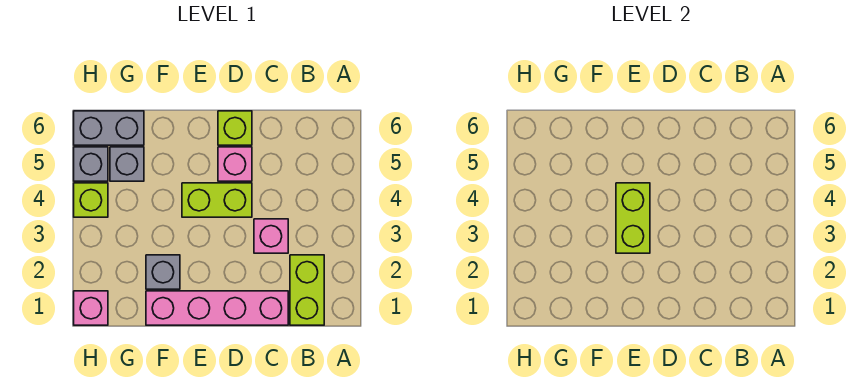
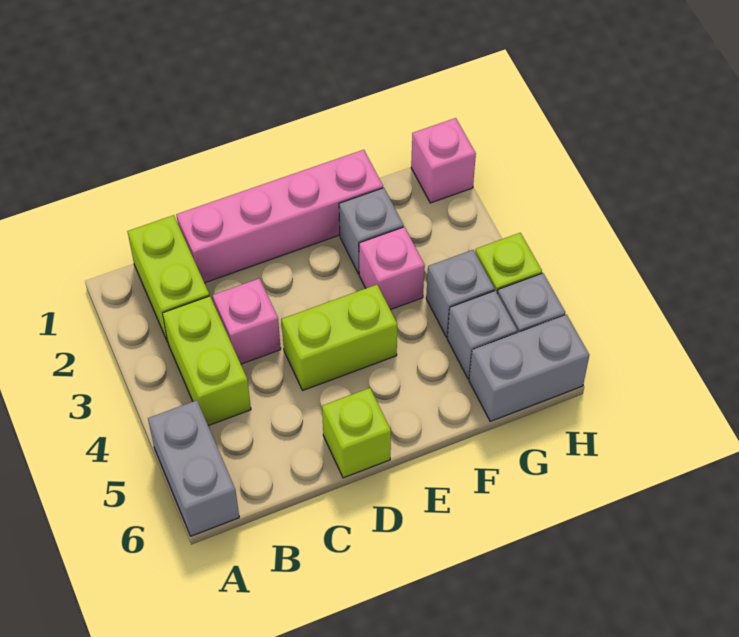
none -> grey 1x2 brick [148,400,239,536]
pink 1x1 brick [218,147,252,181] -> pink 1x1 brick moved to [359,227,425,310]
lime 1x2 brick [616,183,650,253] -> lime 1x2 brick moved to [163,296,251,426]
none -> grey 1x1 brick [426,250,494,337]

